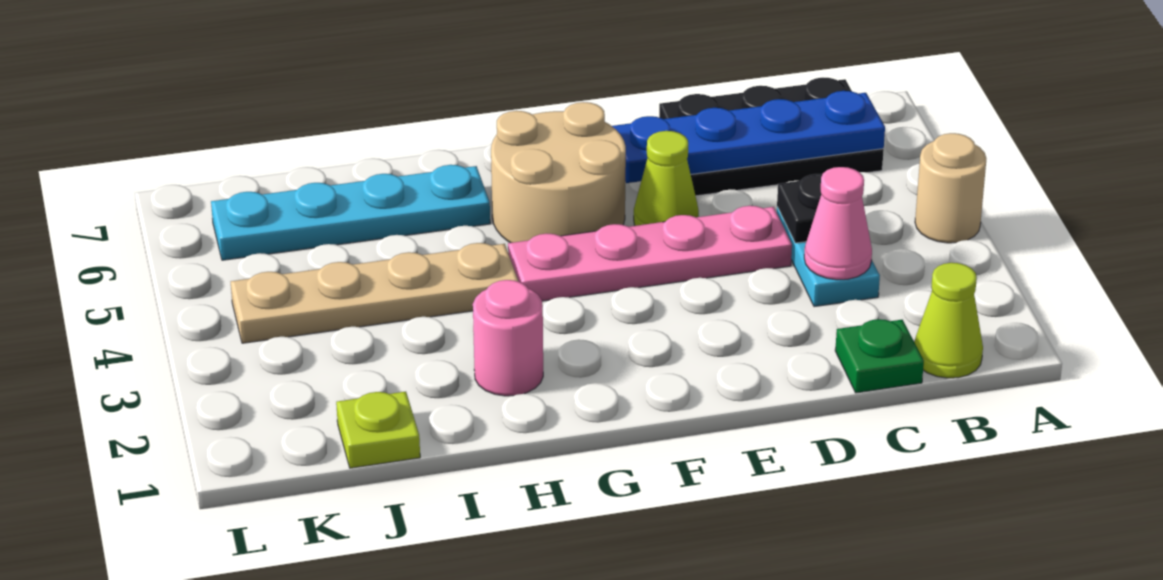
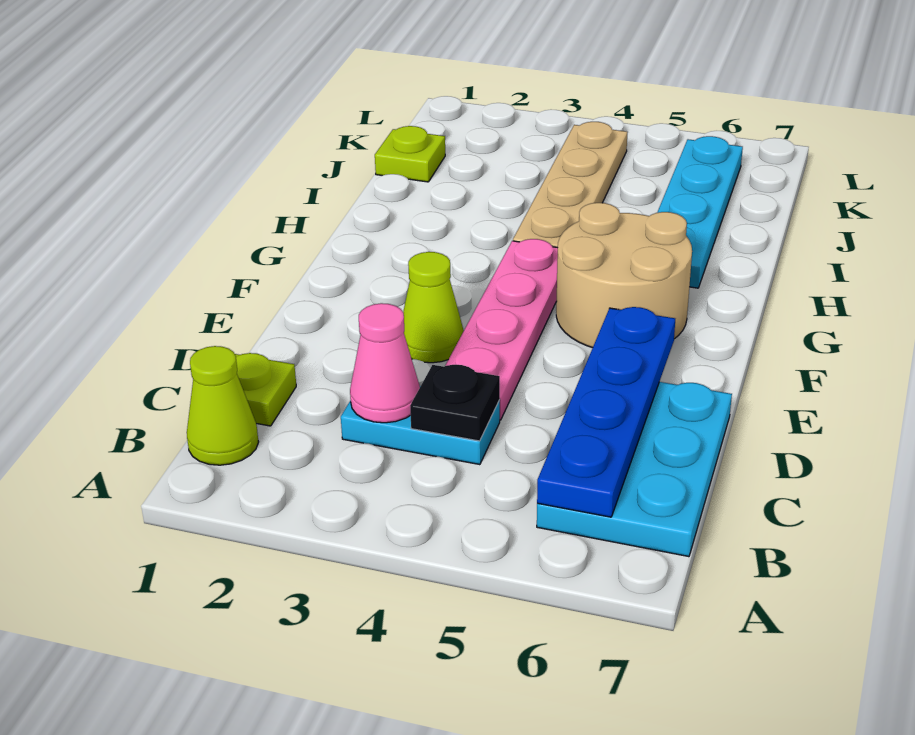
tan 1x1 round brick [915,133,986,243] -> none
black 2x3 plate [659,78,884,196] -> cyan 2x3 plate [537,382,732,557]
green 1x1 plate [835,319,924,393] -> lime 1x1 plate [235,353,296,426]
lime 1x1 cone [634,131,699,226] -> lime 1x1 cone moved to [403,252,464,363]
pink 1x1 round brick [473,280,543,396] -> none

